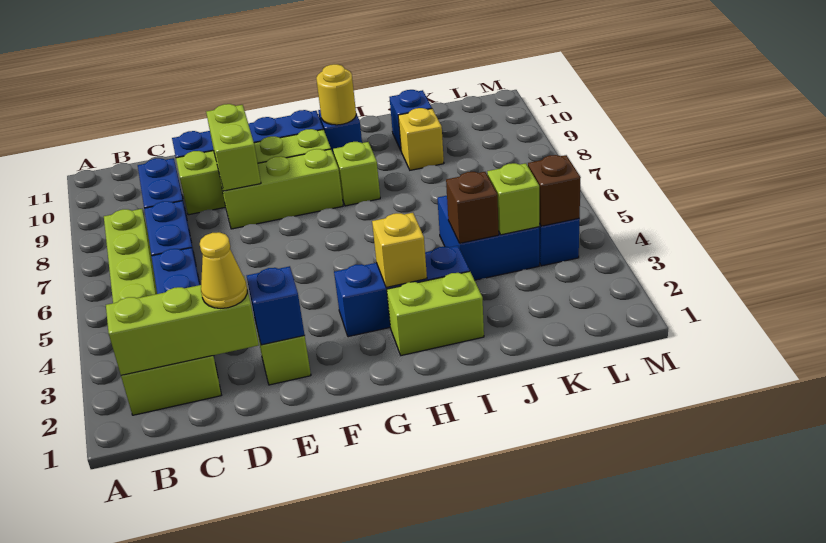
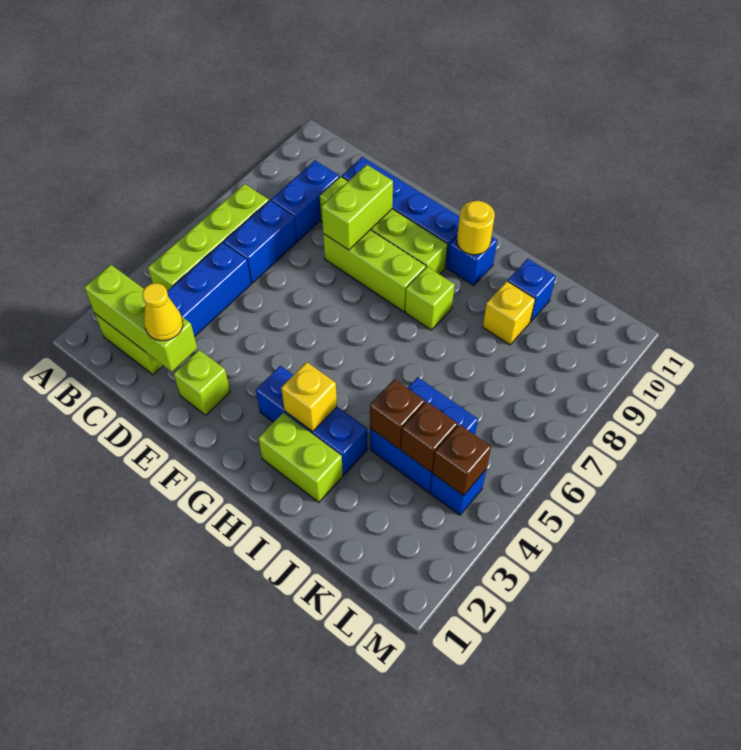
blue 1x1 brick [247,266,304,345] -> none
lime 1x1 brick [487,163,539,235] -> brown 1x1 brick [401,401,458,472]

